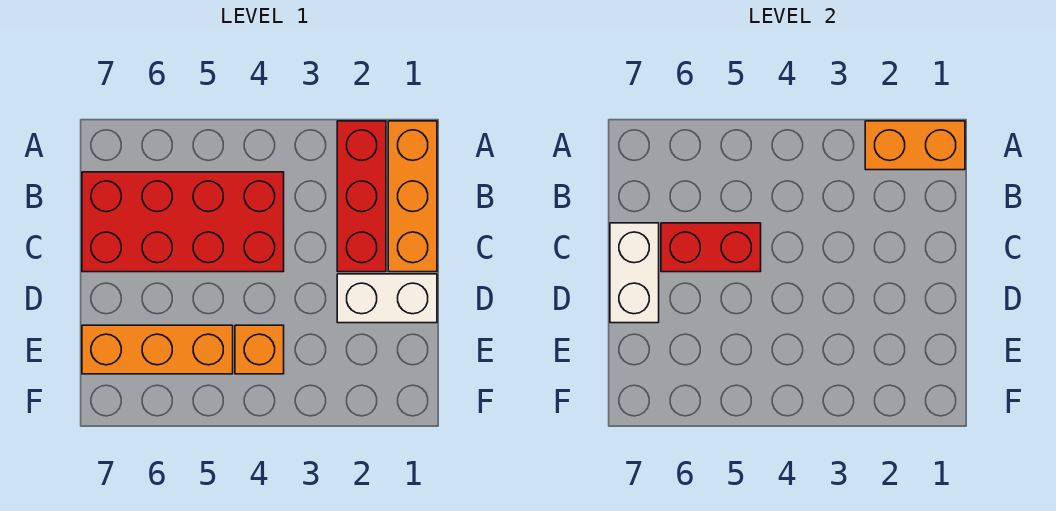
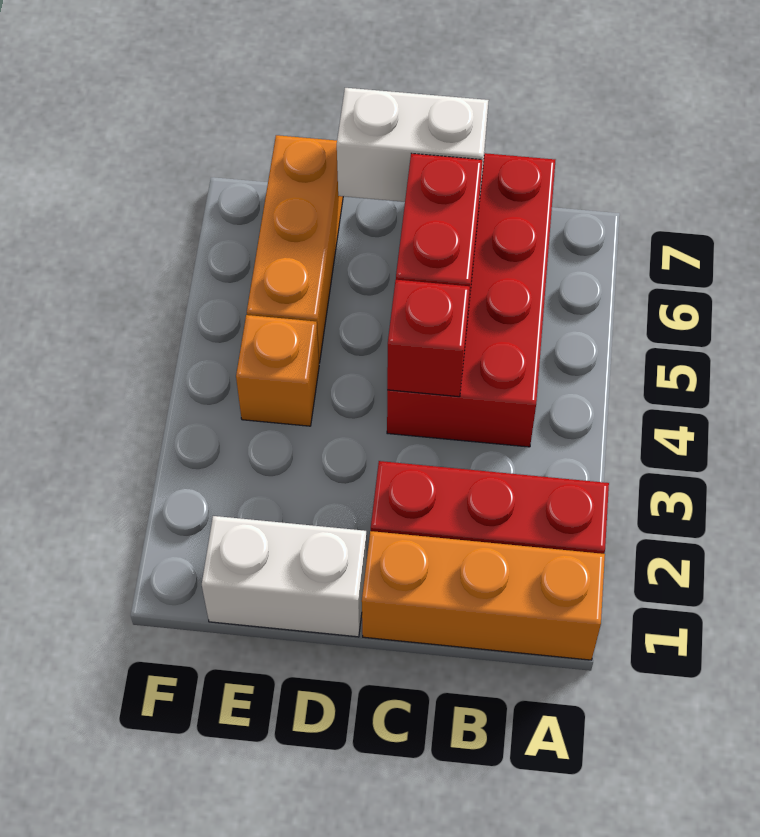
orange 1x2 brick [865,121,965,170] -> none
none -> red 1x1 brick [387,280,470,397]
white 1x2 brick [337,274,437,323] -> white 1x2 brick turned to [202,516,367,637]

